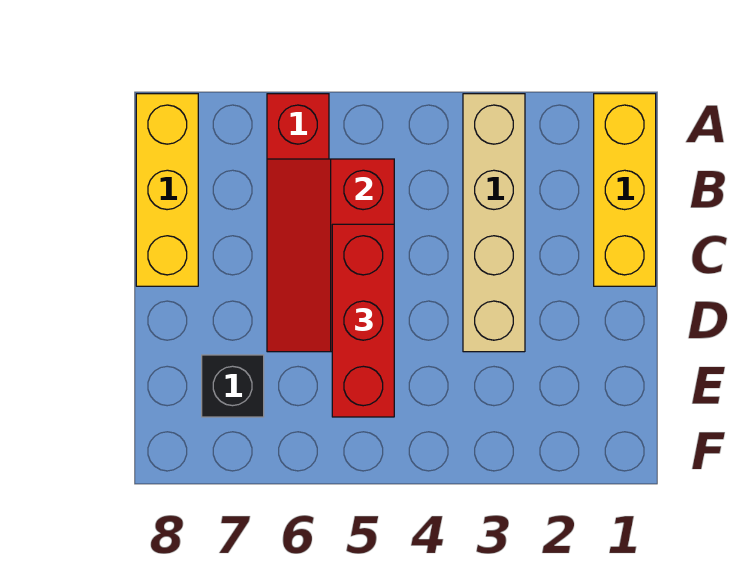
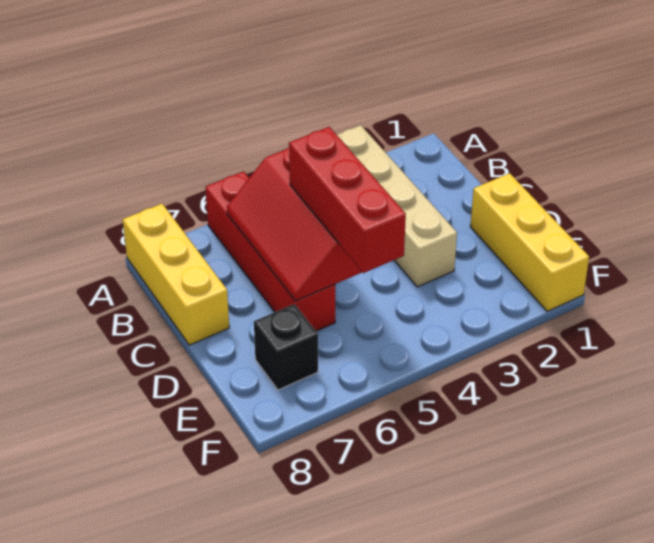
yellow 1x3 brick [594,94,656,286] -> yellow 1x3 brick moved to [470,173,589,311]

